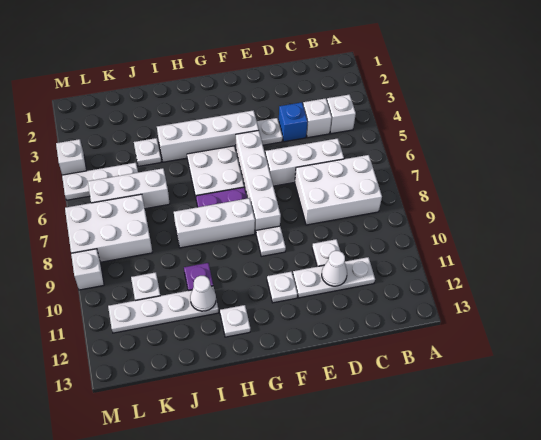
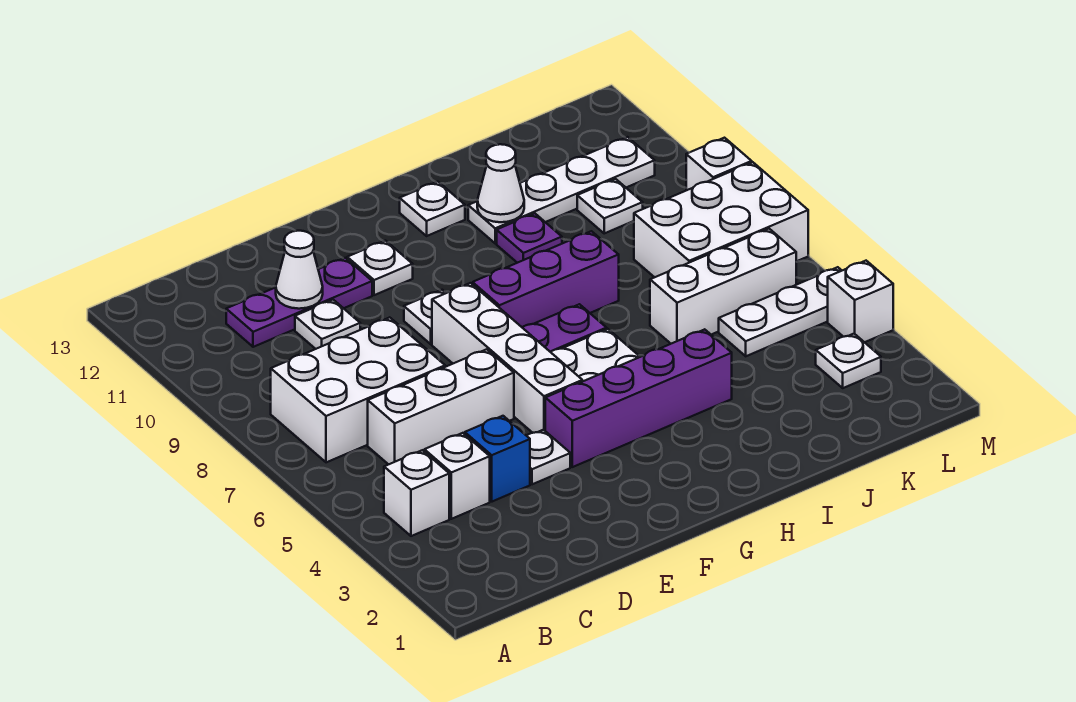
white 1x3 plate [293,257,375,298] -> purple 1x3 plate [226,258,372,347]
white 1x4 brick [157,110,259,162] -> purple 1x4 brick [545,329,732,467]
white 1x3 brick [174,198,255,248] -> purple 1x3 brick [473,231,619,327]
white 1x1 plate [134,138,161,166] -> white 1x1 plate moved to [816,334,881,388]

